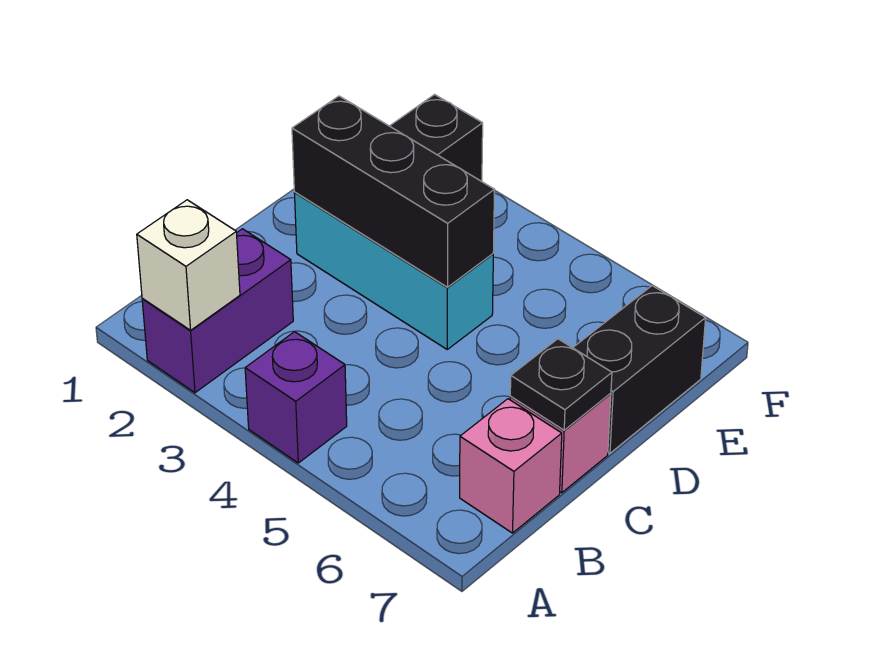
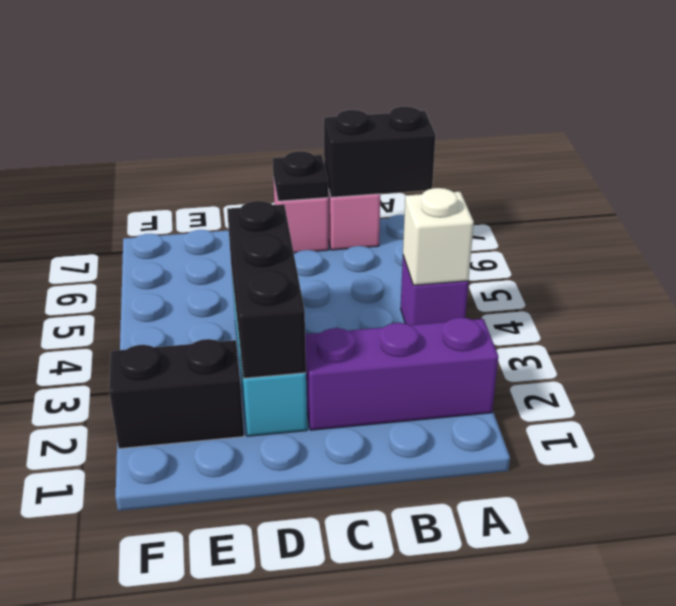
purple 1x2 brick [142,229,293,393] -> purple 1x3 brick [305,317,498,430]
white 1x1 brick [137,200,240,330] -> white 1x1 brick moved to [403,188,474,285]
black 1x2 brick [573,286,706,453] -> black 1x2 brick moved to [324,107,435,197]

